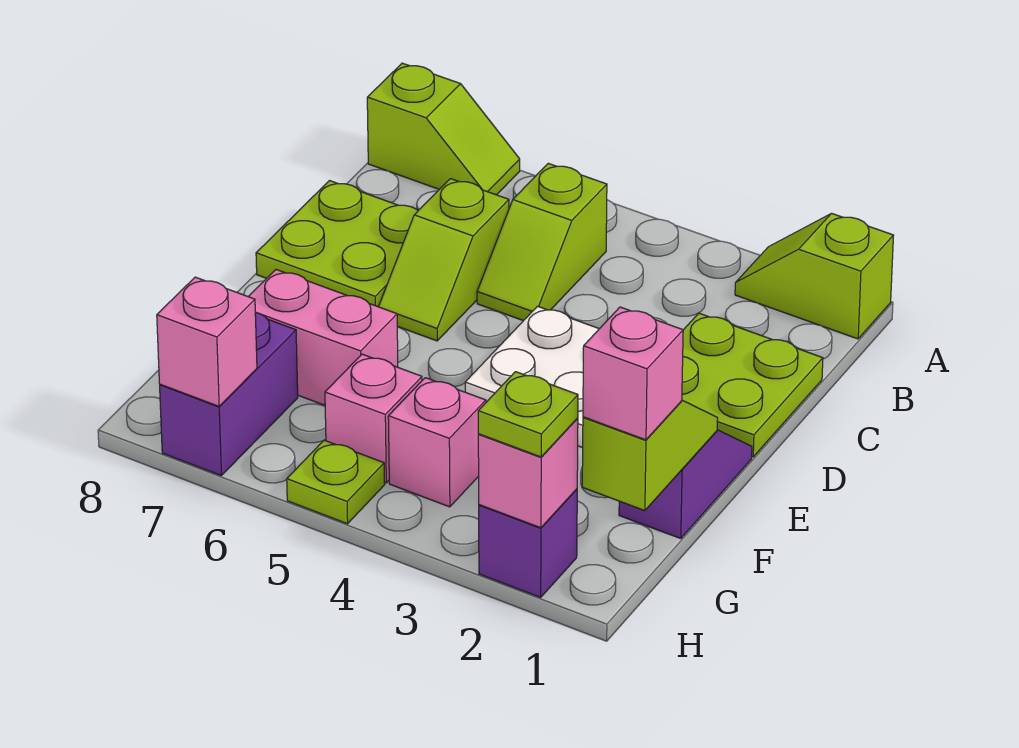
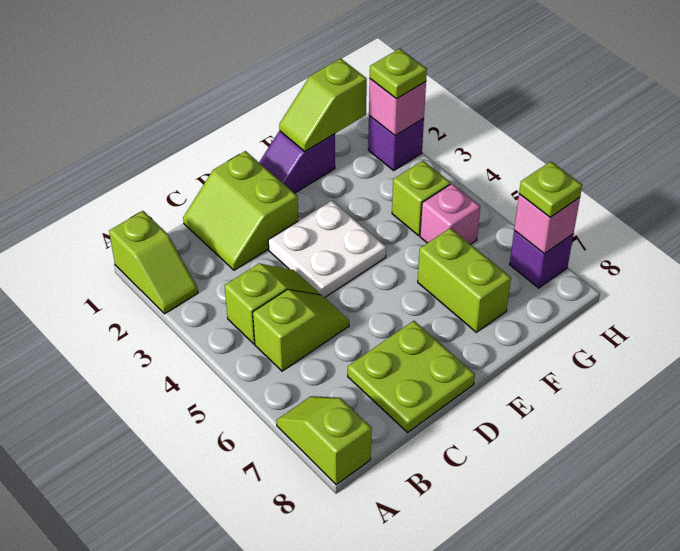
lime 2x2 plate [682,313,823,457] -> lime 2x2 slope [183,151,298,270]
lime 1x2 slope [379,179,509,341] -> lime 1x2 slope moved to [225,264,321,344]
pink 1x2 brick [248,270,398,405] -> lime 1x2 brick [418,228,511,332]
pink 1x1 brick [583,307,683,440] -> none
pink 1x1 brick [388,378,486,507] -> lime 1x1 brick [392,161,451,236]
purple 1x2 brick [160,313,298,475] -> purple 1x1 brick [510,231,573,288]
lime 1x1 plate [287,440,385,524] -> lime 1x1 plate moved to [519,162,582,217]

